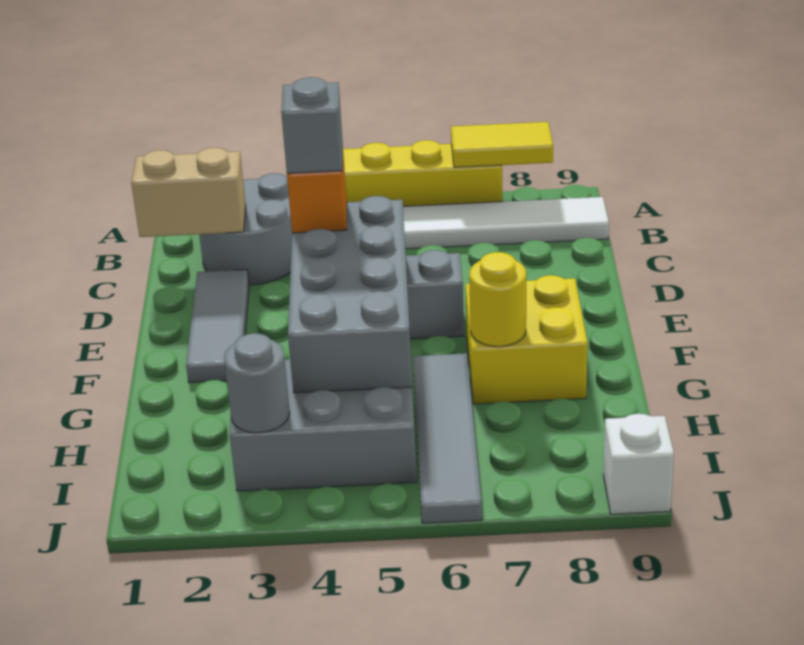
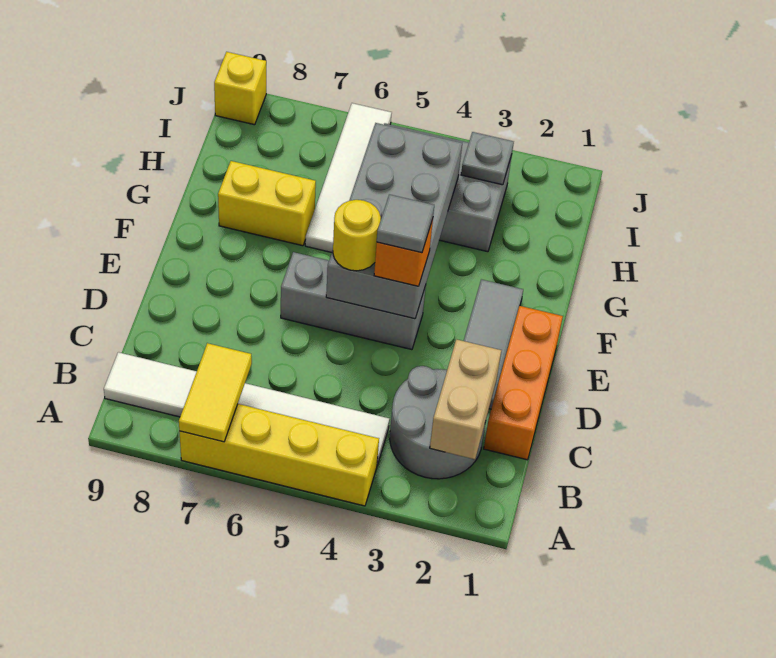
yellow 1x2 tile [451,122,553,167] -> yellow 1x2 tile turned to [179,343,252,442]
none -> orange 1x3 brick [484,306,563,460]
tan 1x2 brick [131,148,246,237] -> tan 1x2 brick turned to [430,339,501,459]
grey 1x1 brick [281,77,343,174] -> grey 1x1 tile [377,194,434,253]
yellow 2x2 brick [466,275,588,404] -> yellow 1x2 brick [218,161,316,246]
grey 1x4 tile [413,353,482,523] -> white 1x4 tile [305,103,392,253]
yellow 1x1 round brick [469,252,526,347] -> yellow 1x1 round brick moved to [333,200,381,271]
grey 1x1 round brick [224,333,290,433] -> grey 1x1 plate [461,132,514,185]
white 1x1 brick [603,414,674,514] -> yellow 1x1 brick [214,52,266,125]

